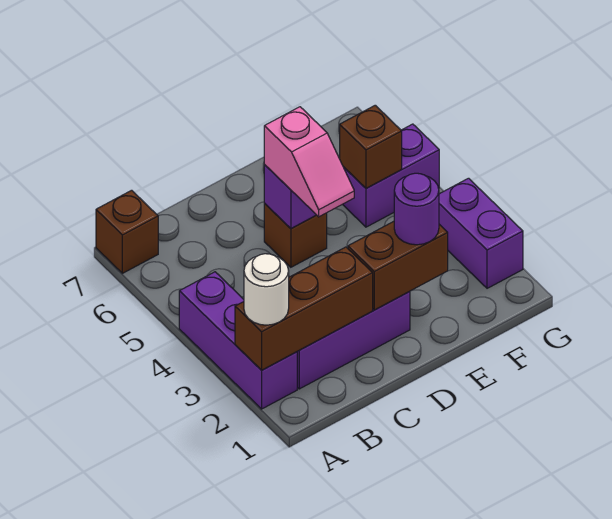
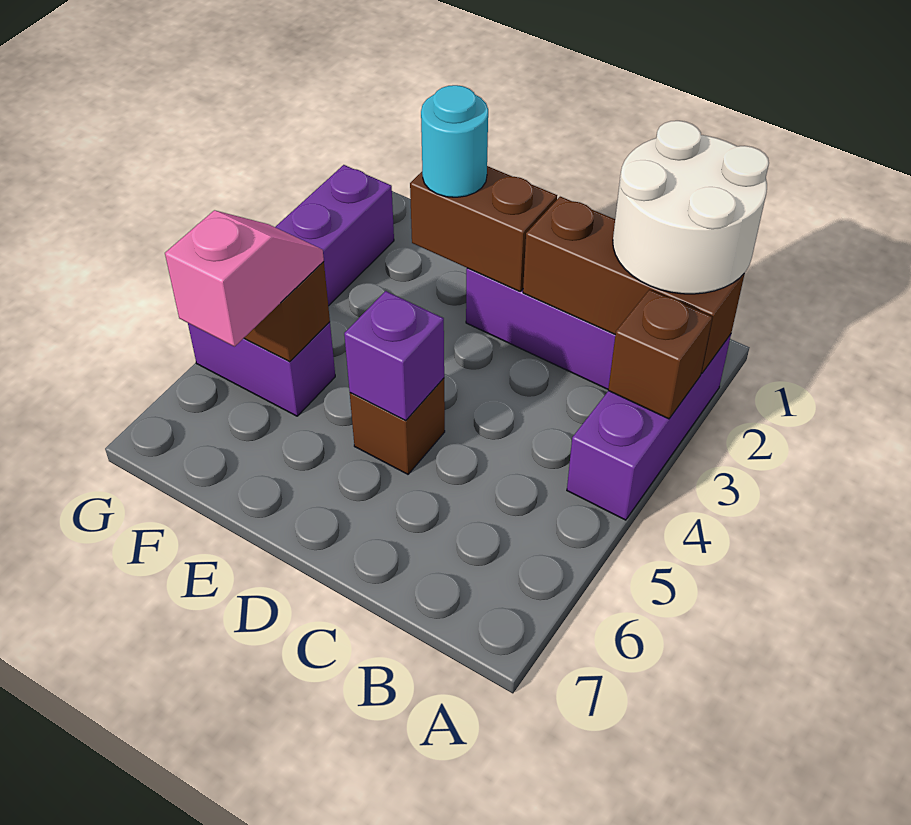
white 1x1 round brick [244,254,289,325] -> white 2x2 round brick [613,121,769,294]
brown 1x1 brick [96,190,158,273] -> brown 1x1 brick moved to [608,289,712,419]
pink 1x2 slope [264,107,354,217] -> pink 1x2 slope moved to [165,210,324,347]
purple 1x1 round brick [394,173,439,245] -> cyan 1x1 round brick [421,85,488,197]

